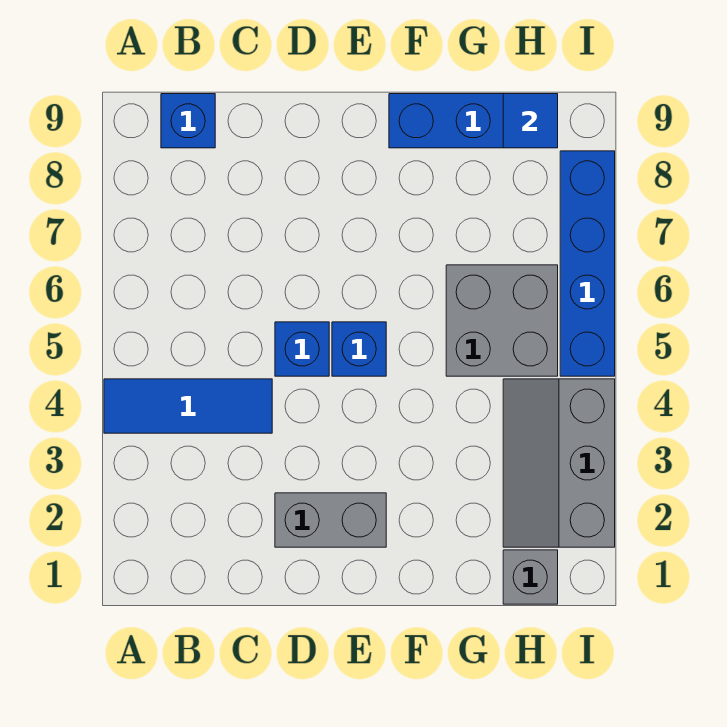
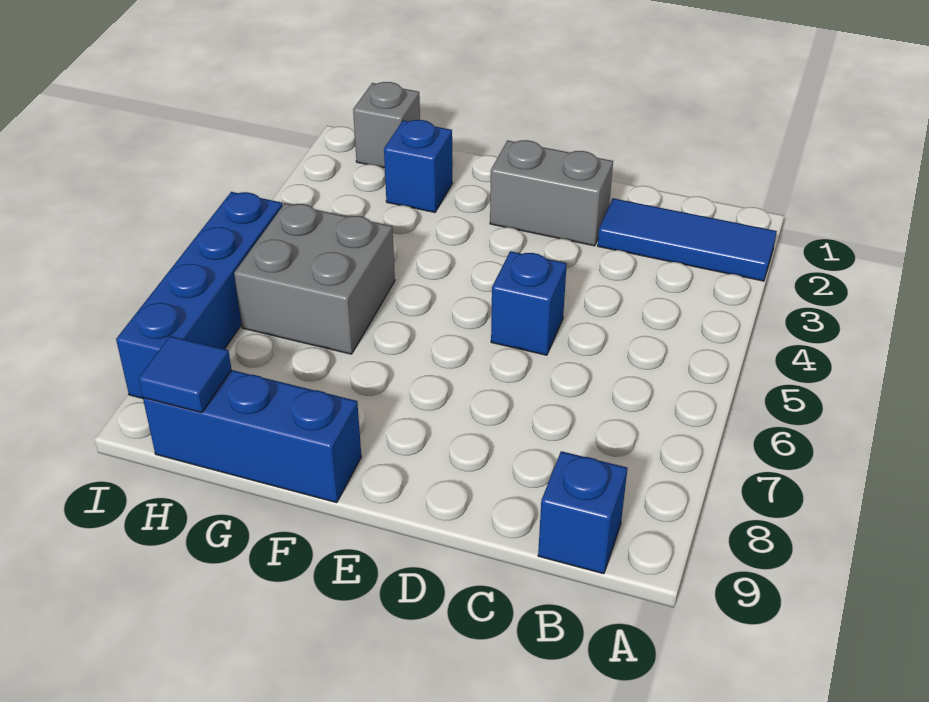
blue 1x3 tile [104,379,272,433] -> blue 1x3 tile moved to [598,198,777,281]
blue 1x1 brick [332,322,386,376] -> blue 1x1 brick moved to [384,120,452,212]
grey 2x3 slope [503,379,615,547] -> none

